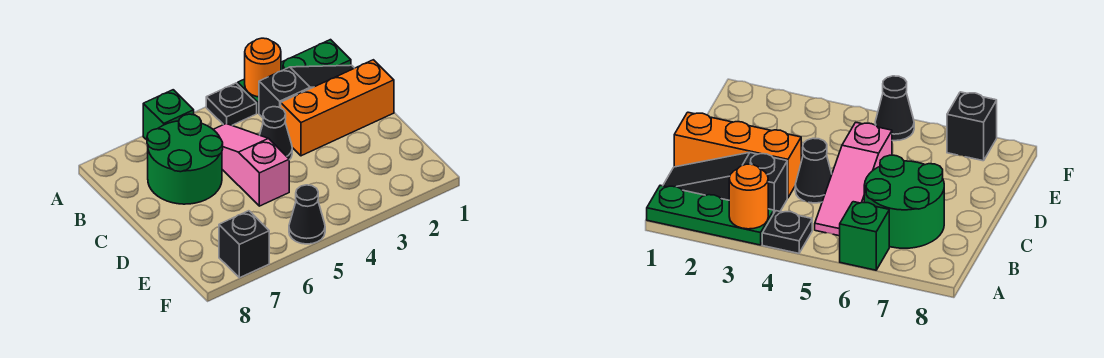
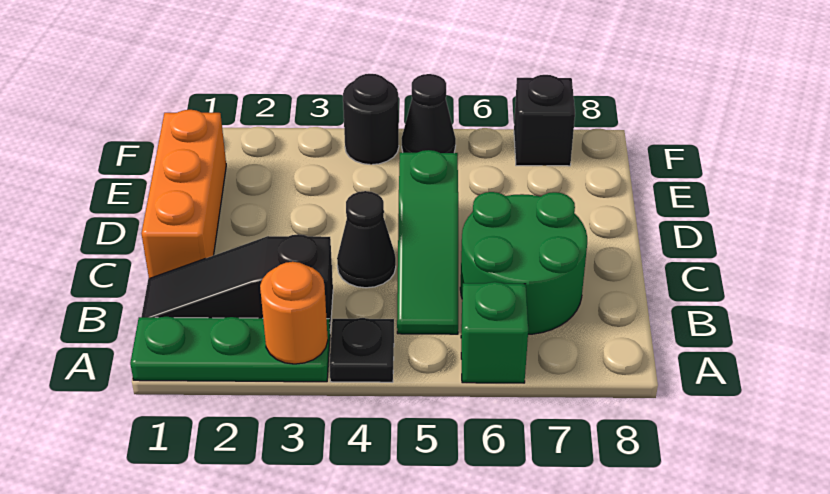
pink 1x3 slope [213,123,289,206] -> green 1x3 slope [397,150,458,334]
orange 1x3 brick [281,60,394,156] -> orange 1x3 brick turned to [141,110,226,279]
none -> black 1x1 round brick [343,74,399,165]

